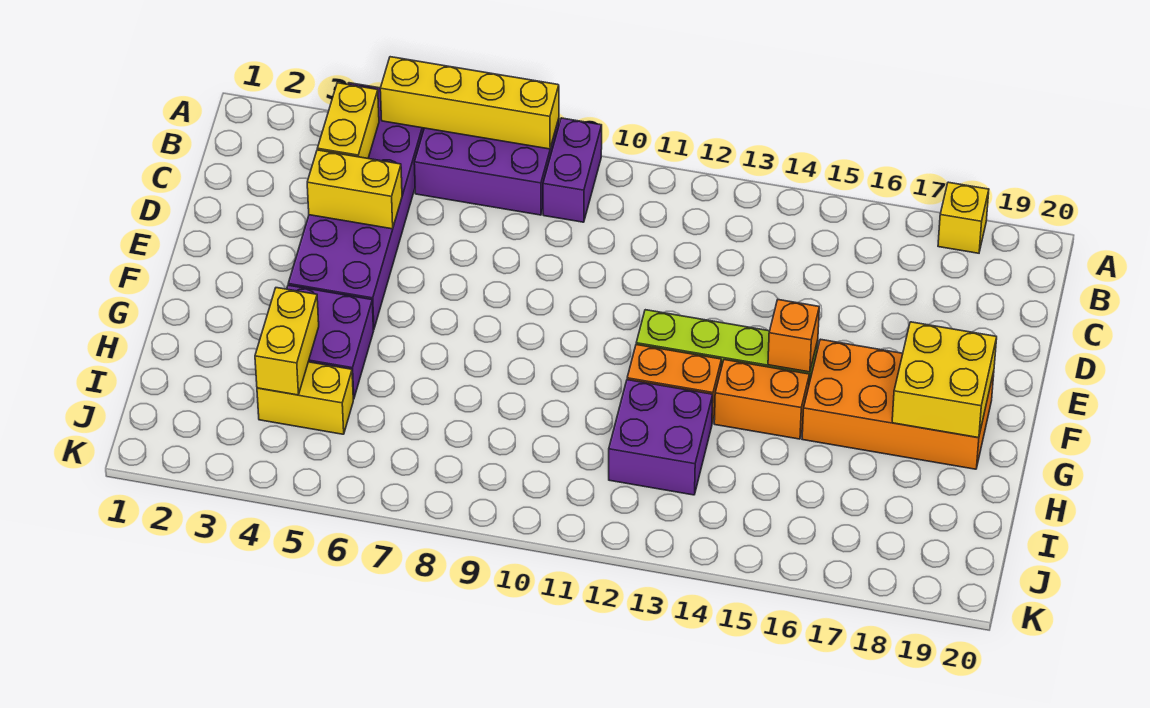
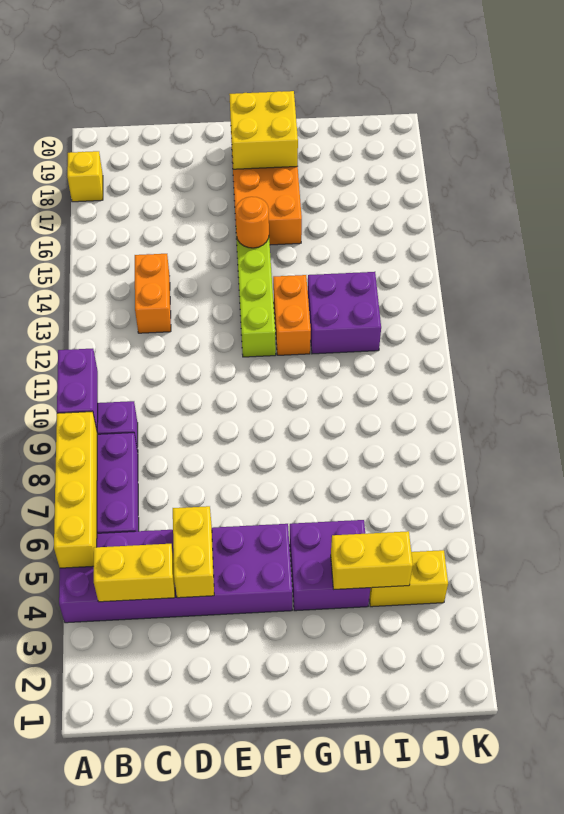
none -> purple 1x2 brick [57,349,98,429]
orange 1x1 brick [768,300,819,372] -> orange 1x1 round brick [236,197,269,248]
orange 1x2 brick [714,360,809,439] -> orange 1x2 brick moved to [135,254,171,333]
yellow 1x2 brick [257,362,353,434] -> yellow 1x2 brick turned to [369,550,448,607]

